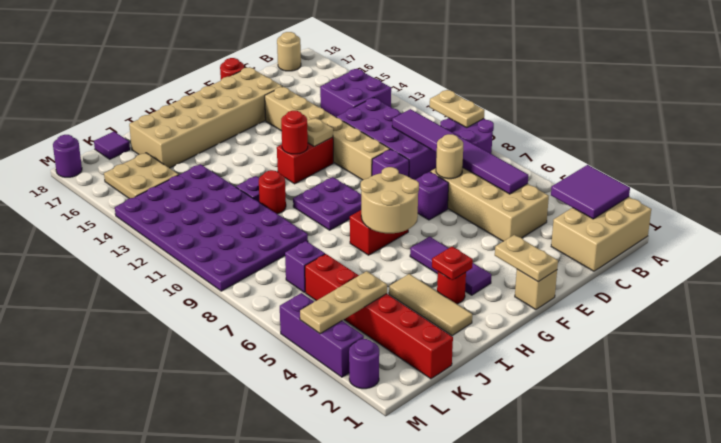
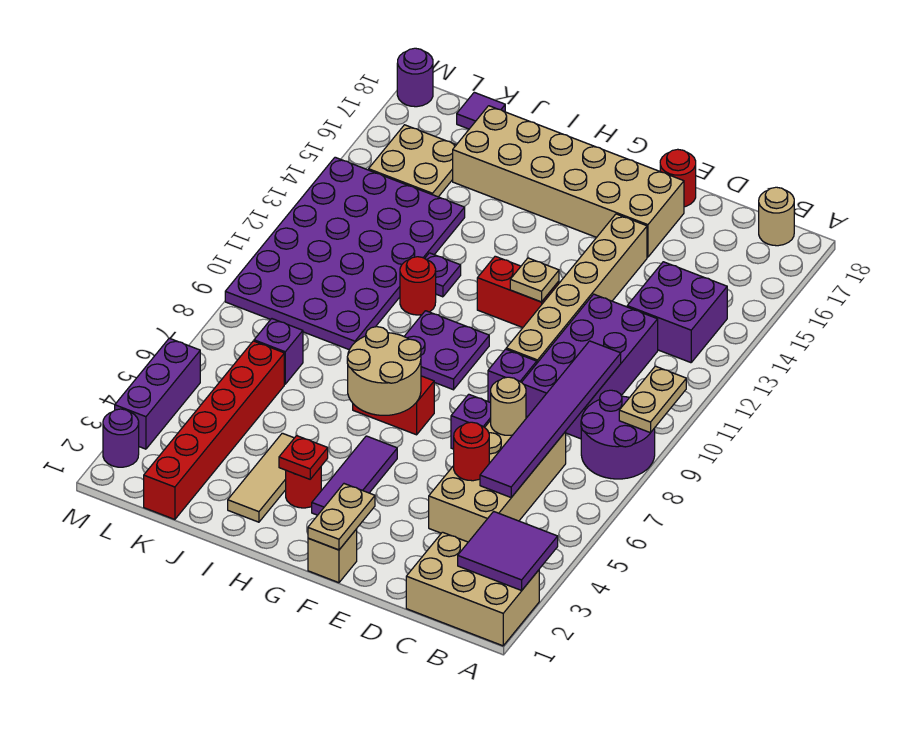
red 1x1 round brick [281,111,308,154] -> red 1x1 round brick moved to [454,422,489,481]
tan 1x3 plate [300,271,387,334] -> none

